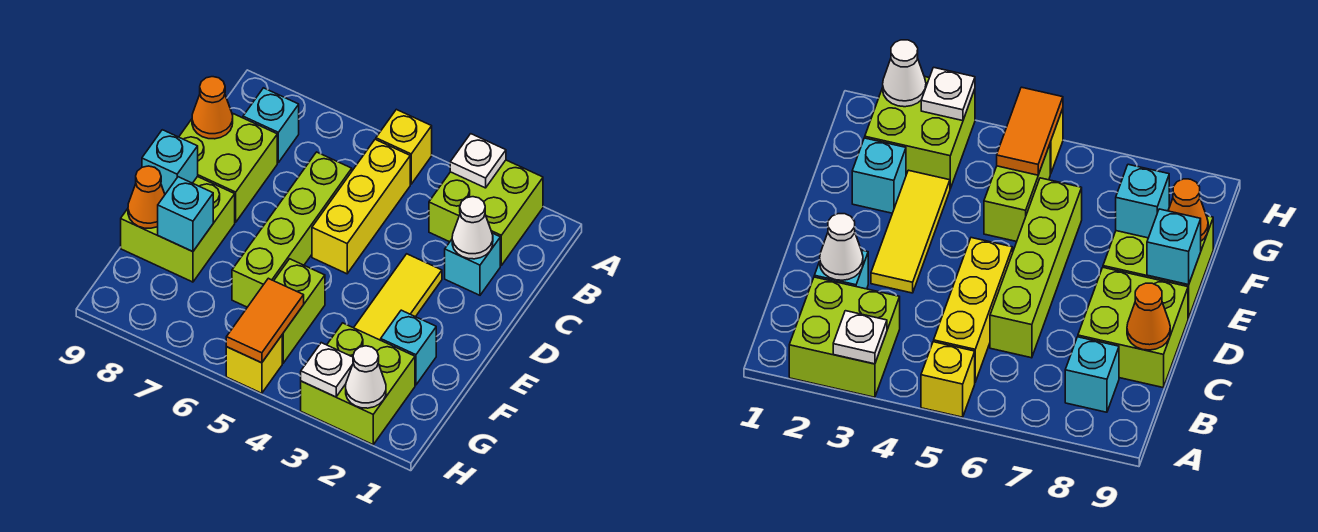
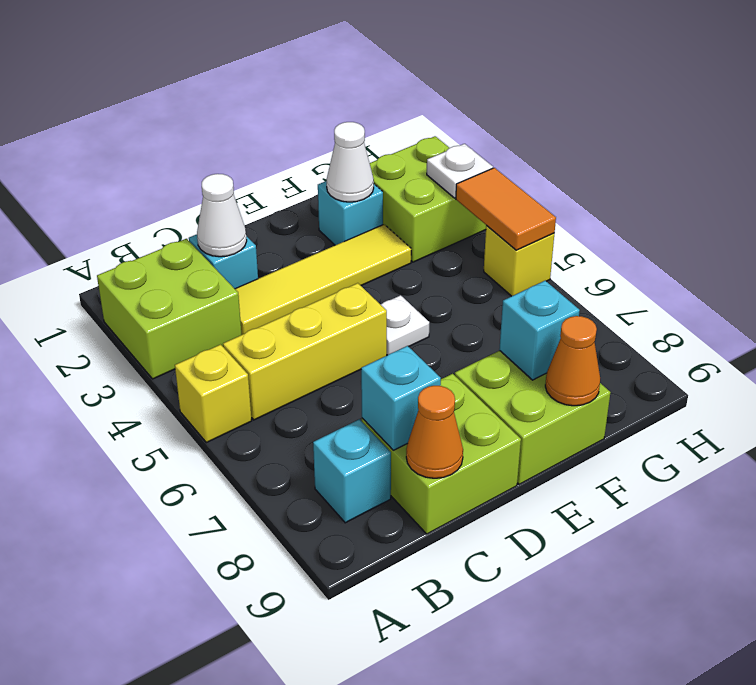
white 1x1 plate [450,134,506,188] -> white 1x1 plate moved to [380,295,429,355]
lime 1x4 brick [232,152,352,307] -> none
yellow 1x3 tile [354,254,442,340] -> yellow 1x4 tile [235,224,411,335]
cyan 1x1 brick [142,130,198,194] -> cyan 1x1 brick moved to [361,346,441,450]
lime 1x2 brick [274,259,325,363] -> none
orange 1x2 tile [226,278,304,363] -> orange 1x2 tile turned to [456,168,556,250]
white 1x1 cone [346,346,386,408] -> white 1x1 cone moved to [327,122,374,202]

